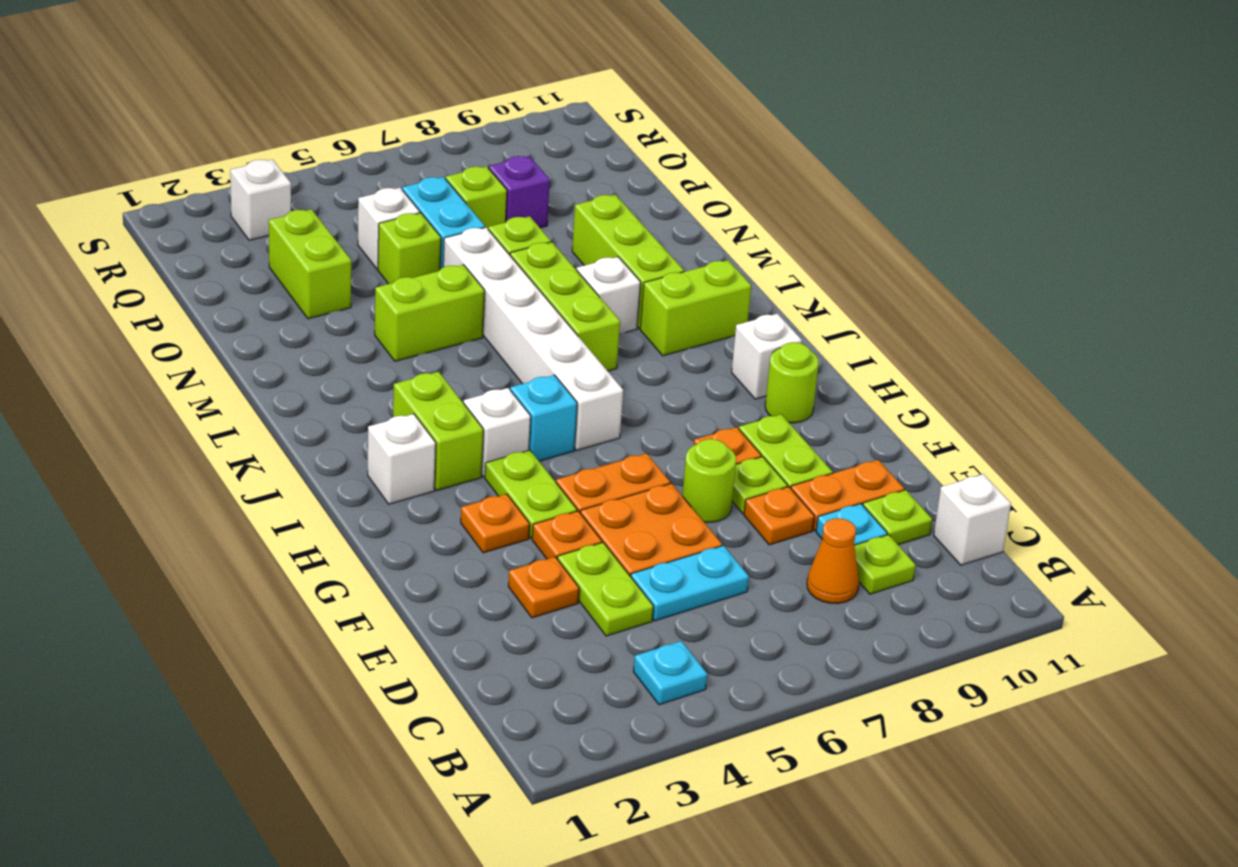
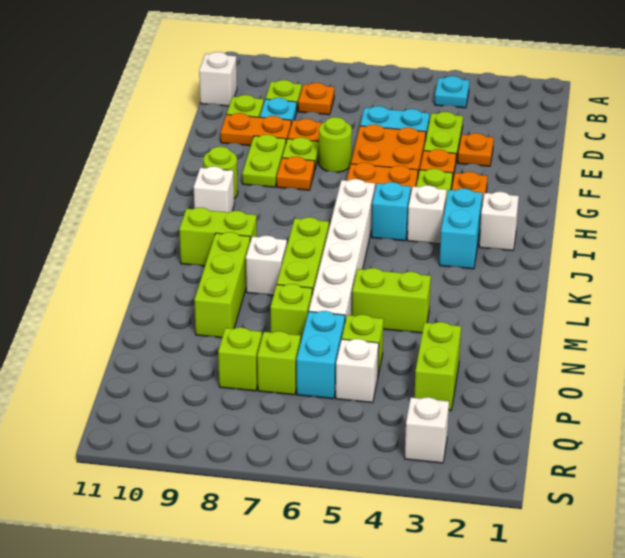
orange 1x1 cone [807,518,859,603] -> orange 1x1 plate [298,83,334,115]
lime 1x2 brick [393,372,483,490] -> cyan 1x2 brick [439,188,483,269]
purple 1x1 brick [489,156,550,228] -> lime 1x1 brick [218,327,262,391]

